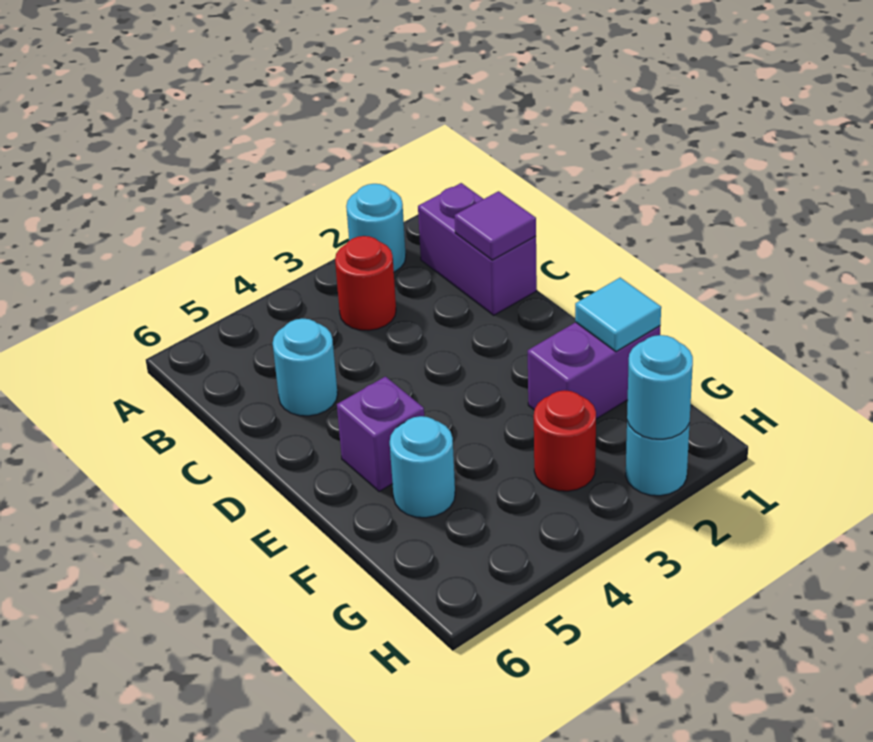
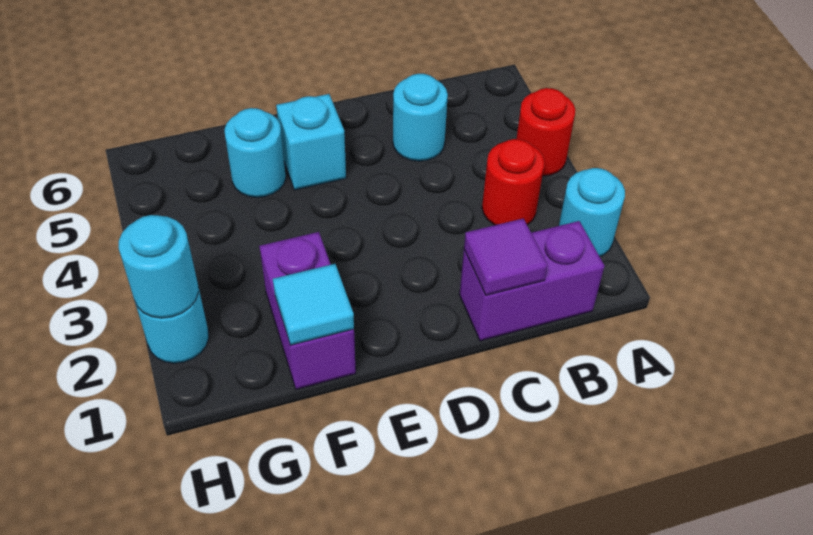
purple 1x1 brick [337,377,424,492] -> cyan 1x1 brick [276,94,346,190]
red 1x1 round brick [534,390,596,491] -> red 1x1 round brick moved to [517,88,575,176]

